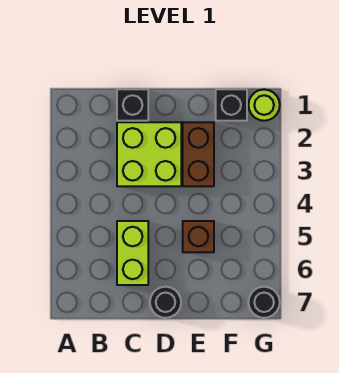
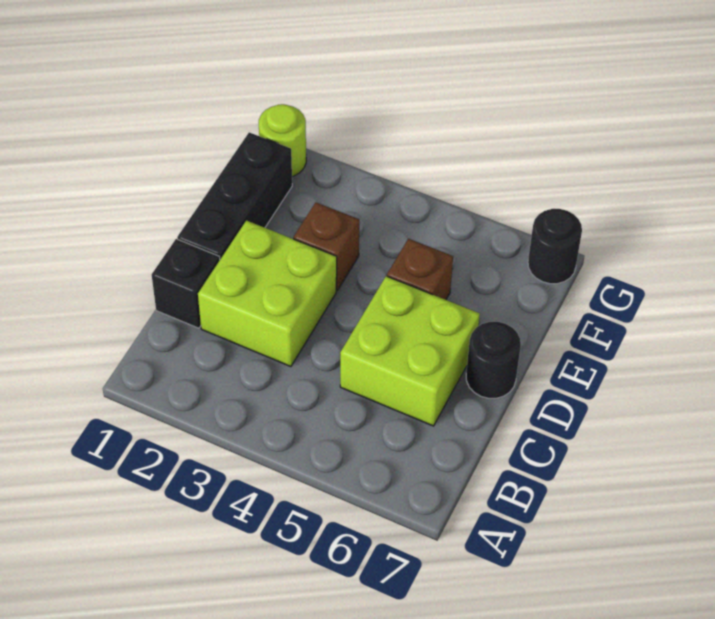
lime 1x2 brick [117,221,148,285] -> lime 2x2 brick [340,276,480,426]
brown 1x2 brick [183,122,214,186] -> brown 1x1 brick [293,203,359,291]
black 1x1 brick [216,89,247,121] -> black 1x3 brick [177,132,292,259]

